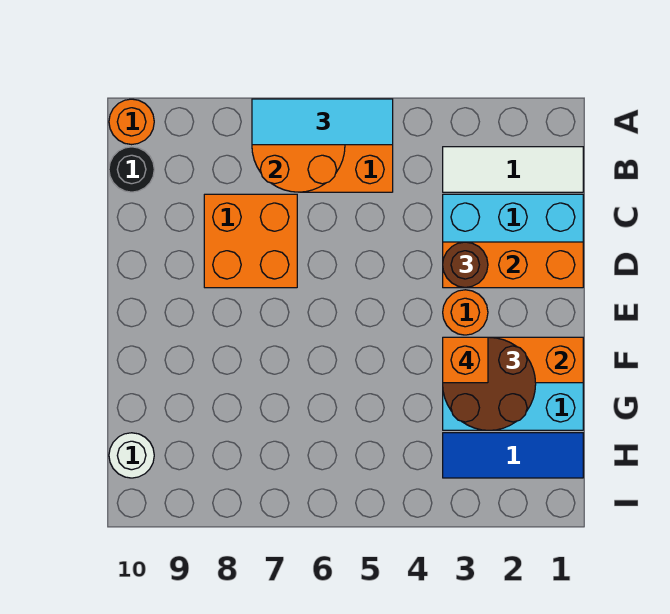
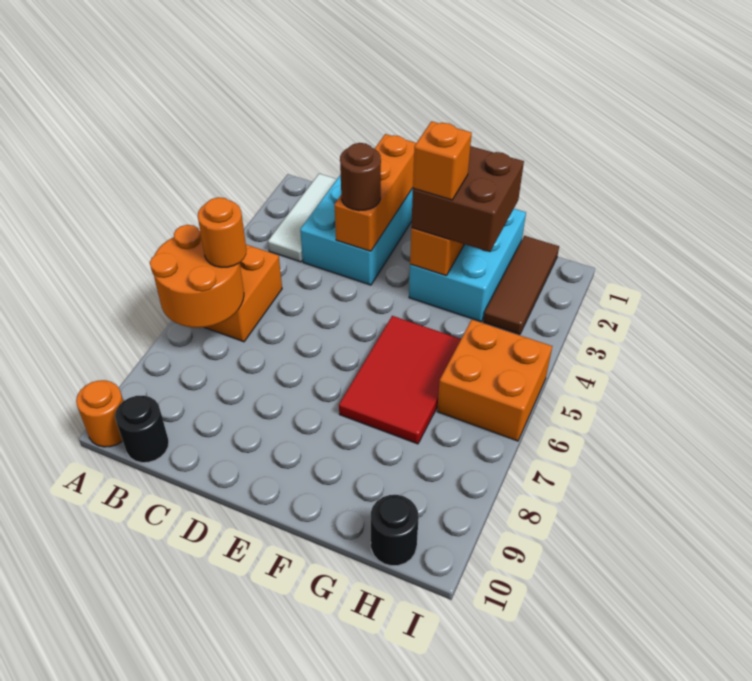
cyan 1x3 tile [252,99,393,145] -> none
orange 2x2 brick [204,194,297,288] -> orange 2x2 brick moved to [437,320,552,441]
orange 1x1 round brick [443,290,488,335] -> orange 1x1 round brick moved to [198,197,246,267]
brown 2x2 round brick [443,337,536,430] -> brown 2x2 brick [411,146,524,252]
none -> red 2x3 tile [339,316,461,444]
blue 1x3 tile [443,433,583,478] -> brown 1x3 tile [483,236,559,335]
white 1x1 round brick [109,433,154,478] -> black 1x1 round brick [371,495,419,566]

